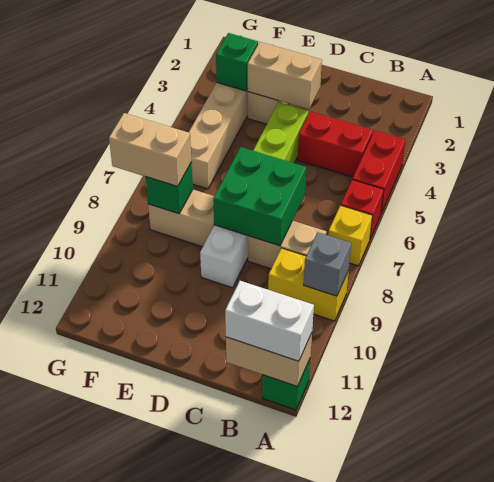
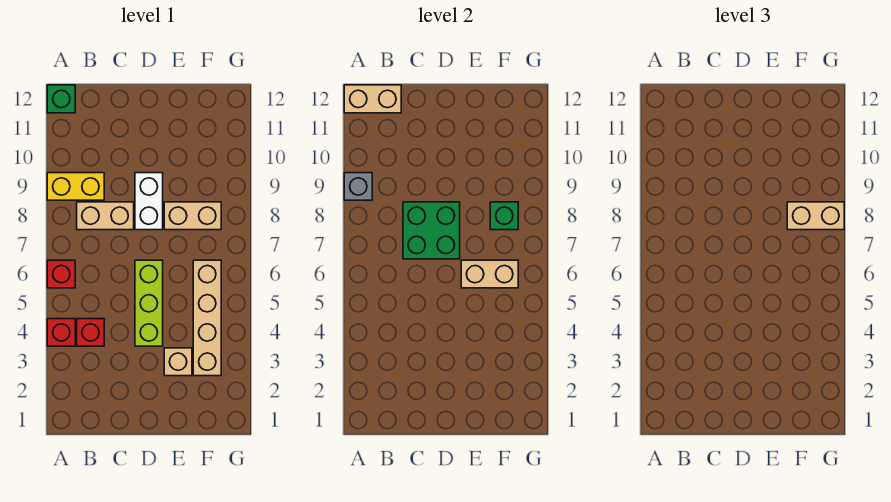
red 1x2 brick [352,131,406,213] -> red 1x1 brick [47,319,75,346]
yellow 1x1 brick [328,205,372,266] -> none
white 1x2 brick [225,281,314,361] -> none
red 1x2 brick [298,111,373,177] -> red 1x1 brick [77,319,104,346]
tan 1x2 brick [248,42,322,109] -> tan 1x2 brick moved to [461,260,518,288]
green 1x1 brick [216,33,258,91] -> none

